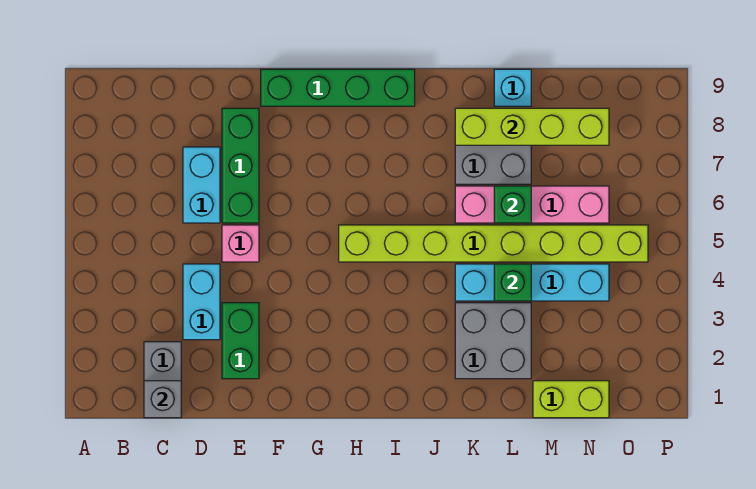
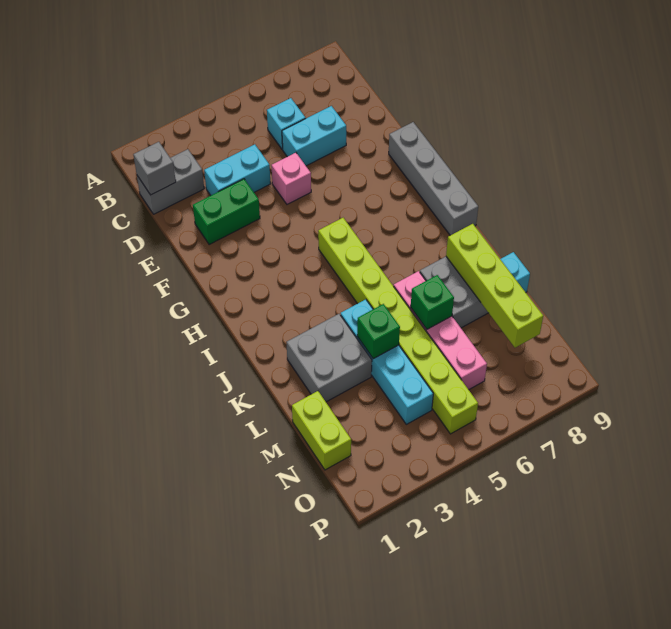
none -> cyan 1x1 brick [267,98,306,149]
green 1x3 brick [222,108,259,223] -> none
green 1x4 brick [261,69,415,106] -> grey 1x4 brick [389,122,478,235]

